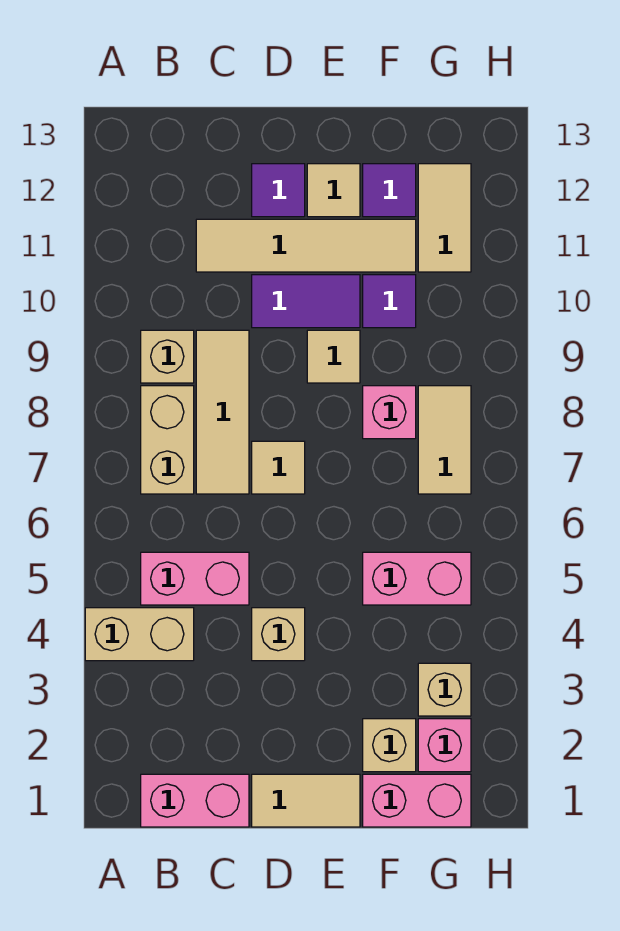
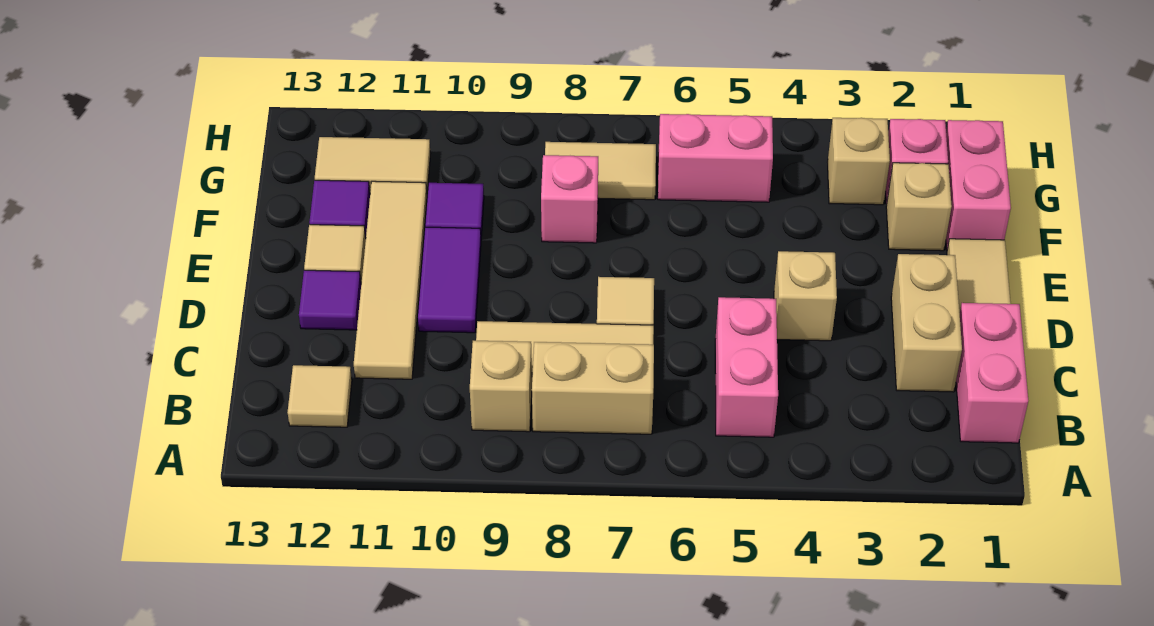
tan 1x2 brick [85,608,194,661] -> tan 1x2 brick moved to [891,254,962,392]
tan 1x1 tile [307,330,360,383] -> tan 1x1 tile moved to [288,365,352,427]
pink 1x2 brick [363,552,471,605] -> pink 1x2 brick turned to [658,114,773,202]

